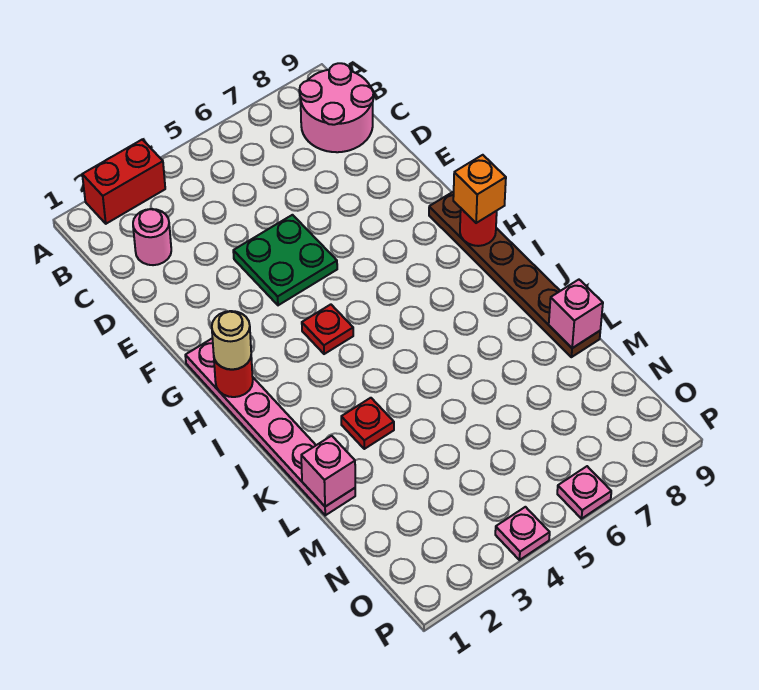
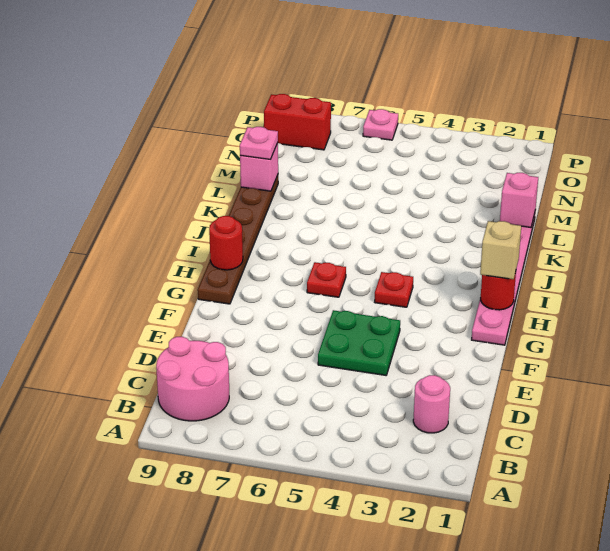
red 1x2 brick [82,140,165,224] -> red 1x2 brick moved to [264,94,331,150]
tan 1x1 round brick [212,311,251,369] -> tan 1x1 brick [480,221,521,279]
orange 1x1 brick [453,155,506,223] -> none
red 1x1 plate [341,398,394,449] -> red 1x1 plate moved to [307,262,346,297]
pink 1x1 plate [495,507,550,560] -> pink 1x1 plate moved to [240,127,278,160]

